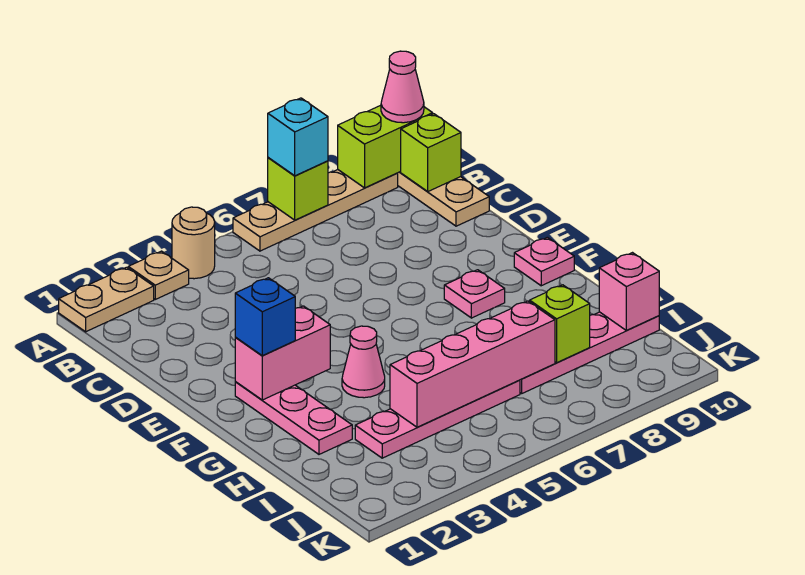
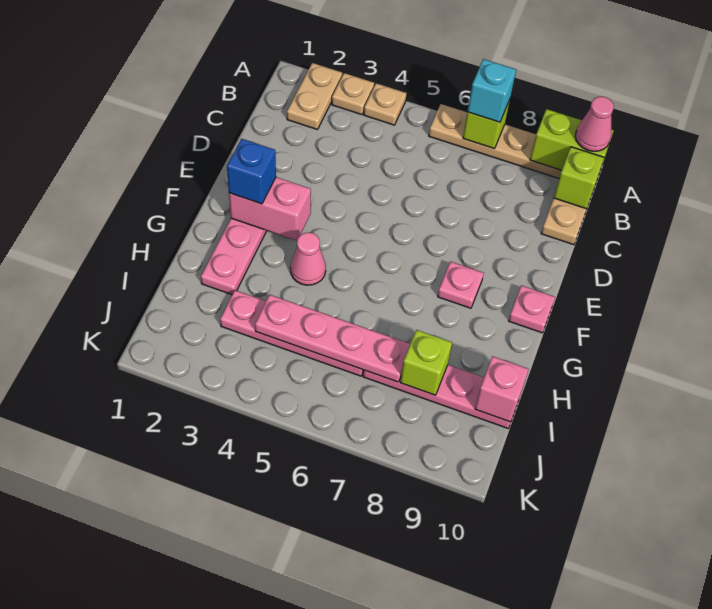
tan 1x2 plate [59,267,154,332] -> tan 1x2 plate turned to [287,63,342,130]
tan 1x1 round brick [172,207,215,279] -> tan 1x1 plate [364,83,406,125]
pink 1x4 brick [390,301,555,427] -> pink 1x4 plate [255,295,410,382]

